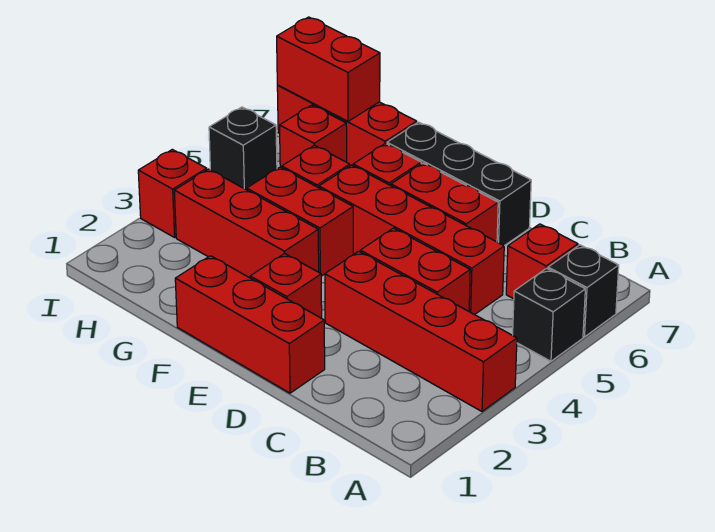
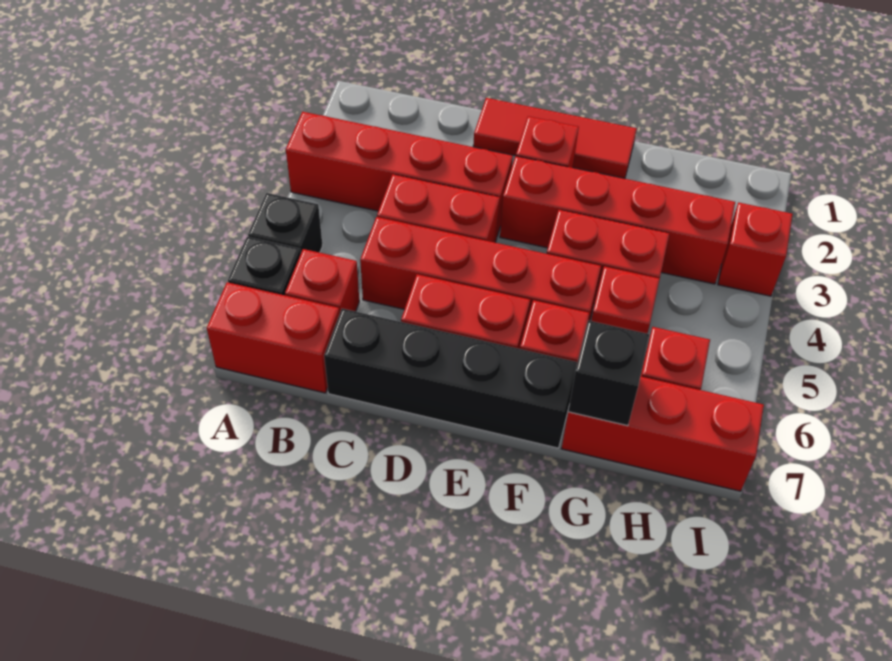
red 1x3 brick [175,256,325,393] -> red 1x3 tile [473,98,637,179]
black 1x3 brick [387,122,531,246] -> black 1x4 brick [324,309,577,448]
red 1x3 brick [174,169,319,278] -> red 1x4 brick [500,156,735,284]
red 1x2 brick [277,17,380,121] -> red 1x2 brick moved to [207,282,339,393]
black 1x1 brick [209,107,277,190] -> black 1x1 brick moved to [568,321,649,426]

